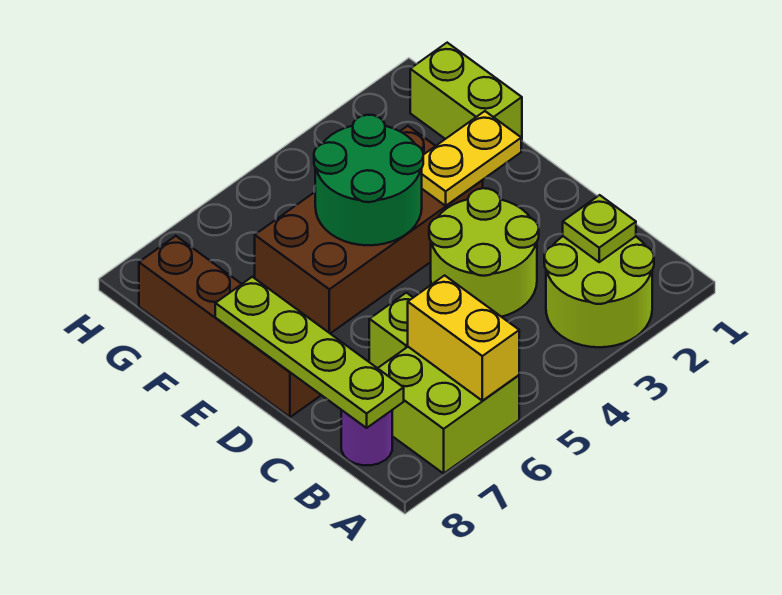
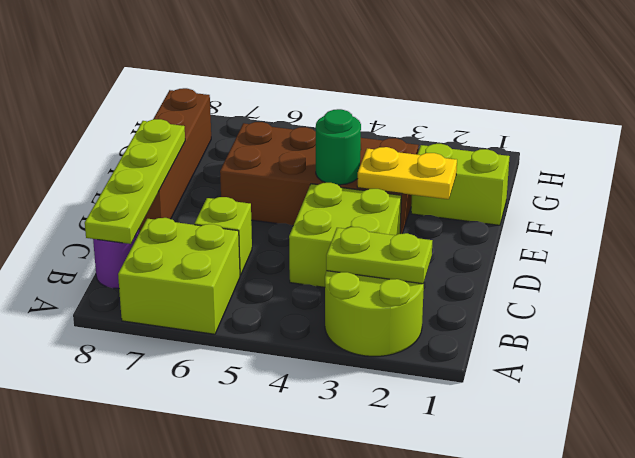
yellow 1x2 brick [408,275,519,401] -> none
lime 1x1 plate [563,195,636,262] -> lime 1x2 plate [326,227,432,284]
lime 2x2 round brick [429,188,539,317] -> lime 2x2 brick [289,183,401,287]
green 2x2 round brick [314,115,423,245] -> green 1x1 round brick [316,109,361,185]
lime 1x2 brick [410,43,522,142] -> lime 1x2 brick turned to [411,144,510,225]

